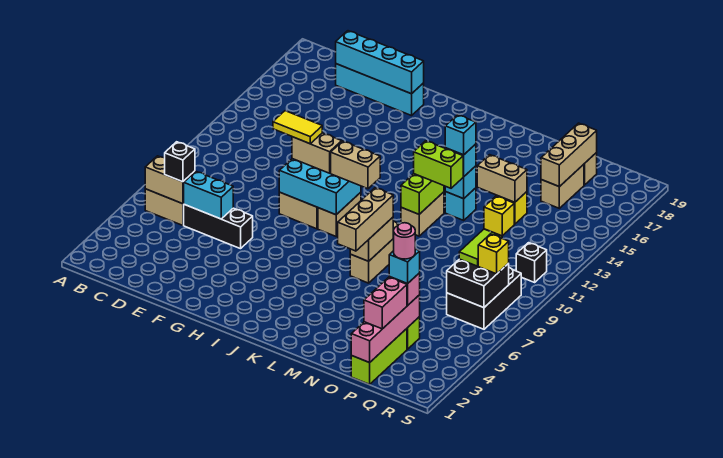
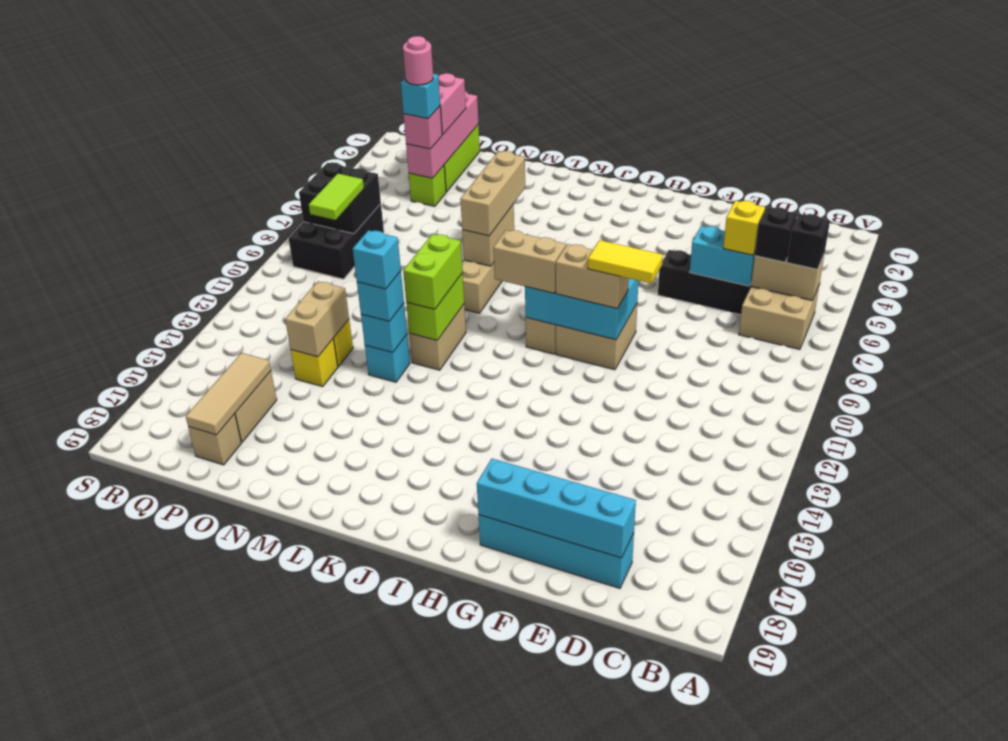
lime 1x2 brick [414,141,464,188] -> lime 1x2 brick turned to [403,234,462,309]
tan 1x2 brick [477,155,527,202] -> tan 1x2 brick turned to [285,281,349,357]
tan 1x3 brick [541,123,597,187] -> tan 1x3 tile [186,353,271,435]
yellow 1x1 brick [478,234,509,274] -> yellow 1x1 brick moved to [723,201,765,255]
black 1x1 brick [516,243,547,282] -> black 1x1 brick moved to [787,214,830,269]

